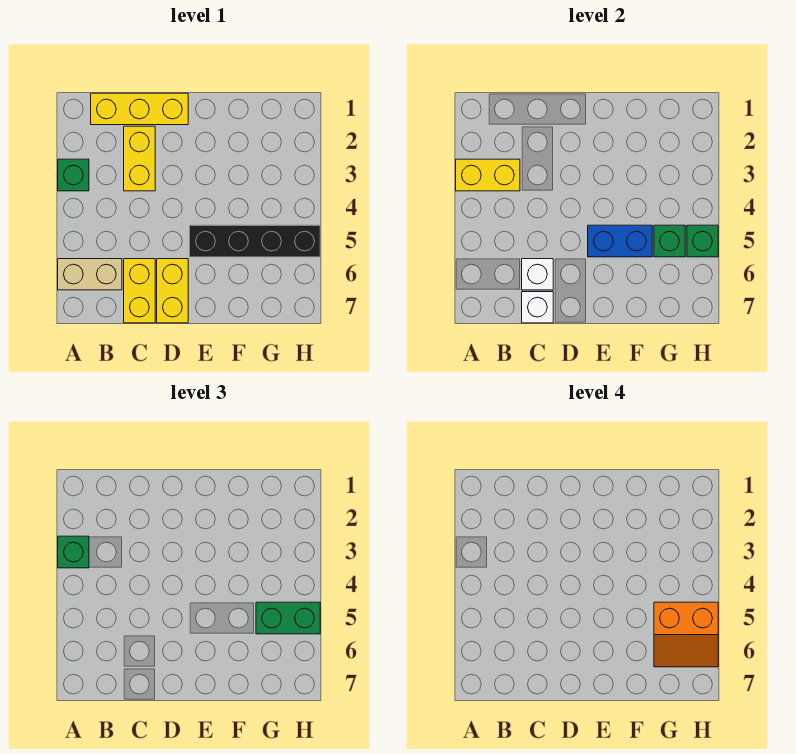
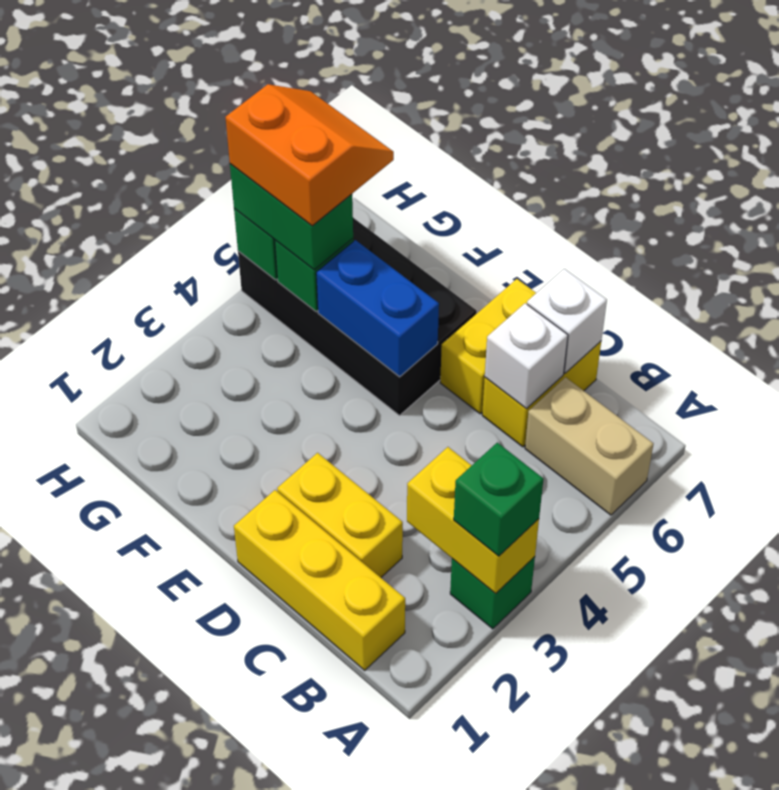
yellow 1x2 brick [124,126,155,191] -> yellow 1x2 brick turned to [277,453,403,577]
black 1x4 brick [190,225,320,257] -> black 2x4 brick [238,218,477,415]

